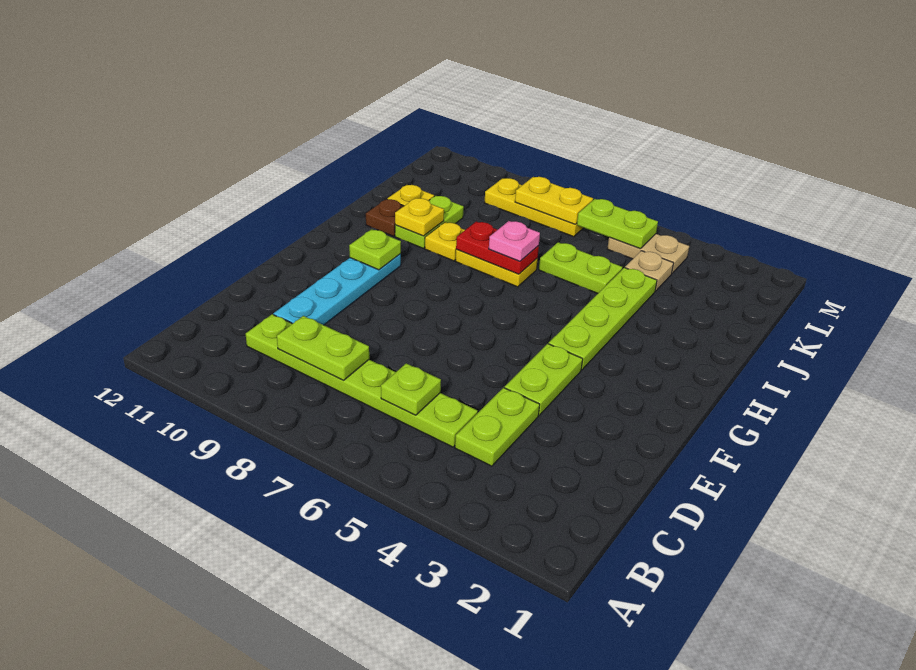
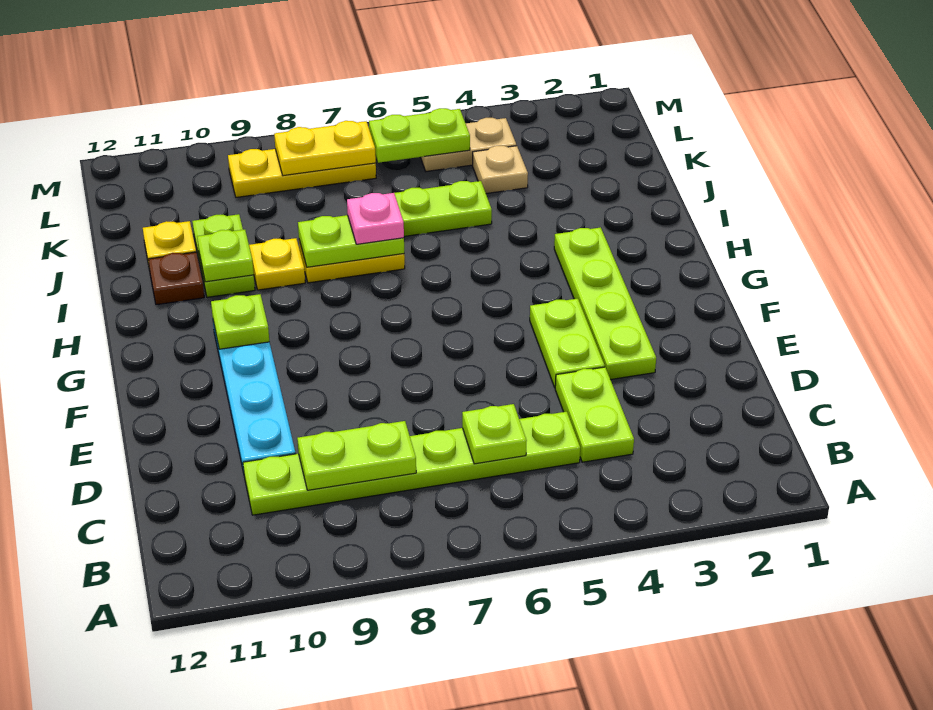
lime 1x4 plate [549,268,657,370] -> lime 1x4 plate moved to [554,227,656,379]
red 1x2 plate [456,221,539,274] -> lime 1x2 plate [298,215,404,267]
yellow 1x1 plate [395,198,444,236] -> lime 1x1 plate [197,230,254,282]

